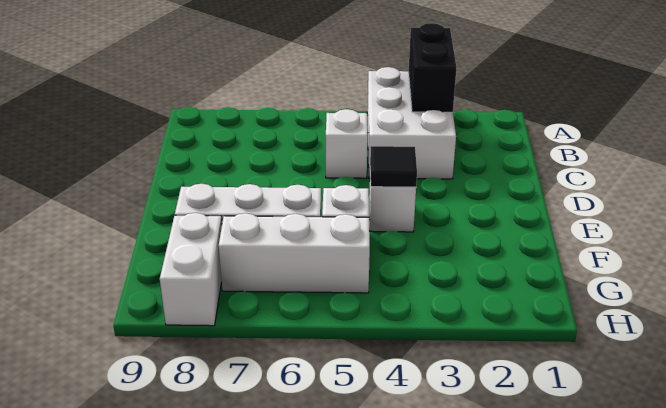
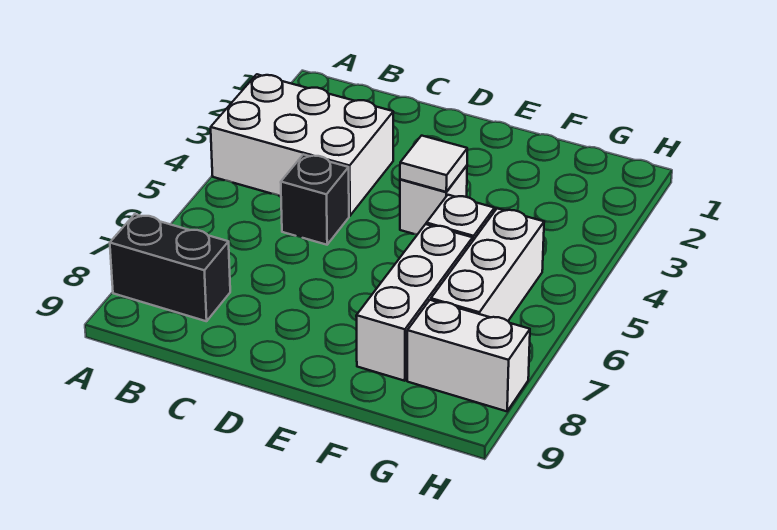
black 1x2 brick [409,23,456,112] -> black 1x2 brick moved to [110,214,230,321]
white 1x1 brick [326,109,368,178] -> black 1x1 brick [281,154,349,245]
black 1x1 tile [370,146,417,187] -> white 1x1 tile [400,136,467,192]

